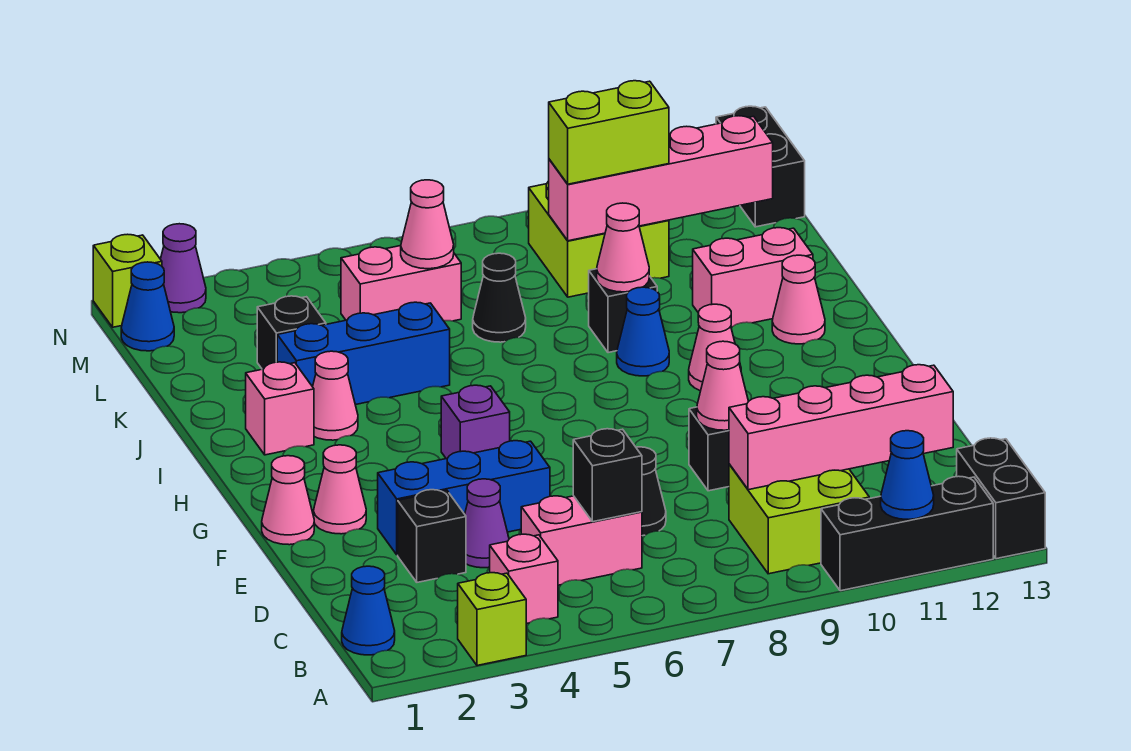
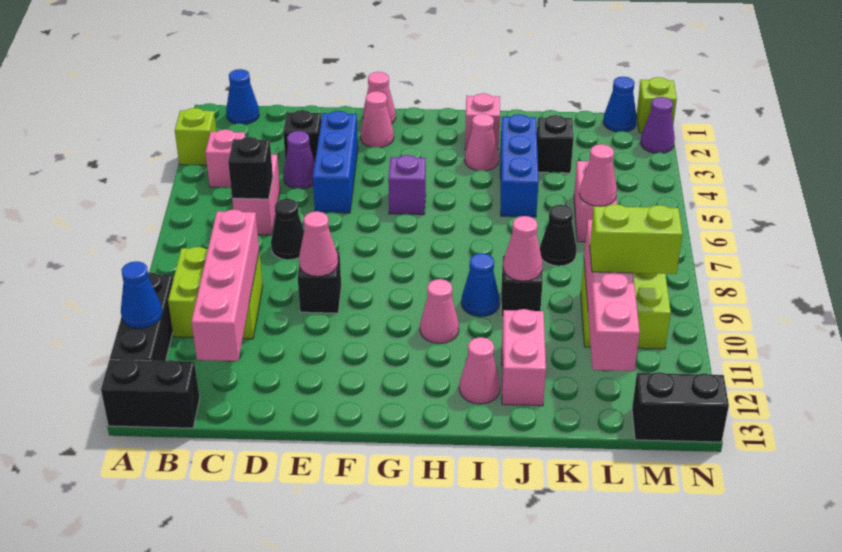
lime 1x2 brick [549,81,669,184] -> lime 1x2 brick turned to [590,204,683,274]

